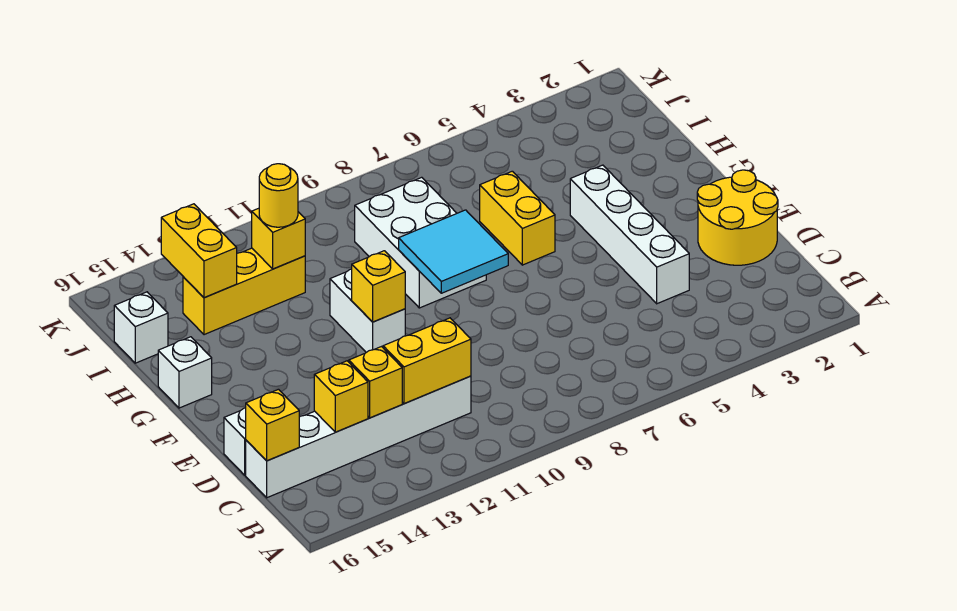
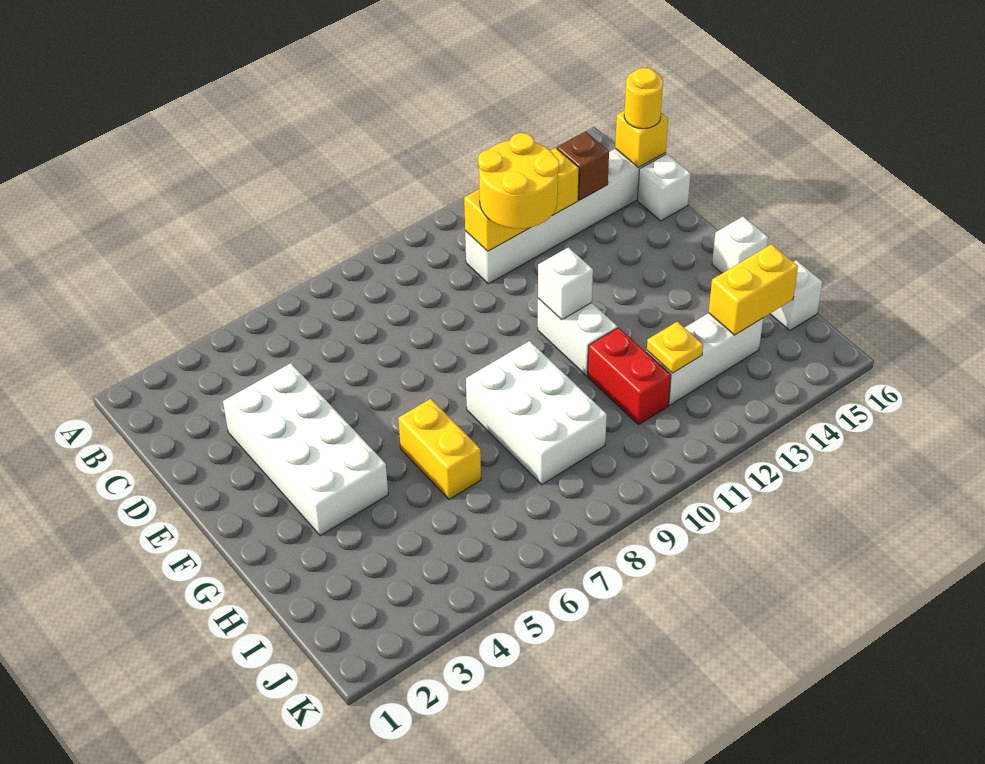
yellow 1x1 brick [314,361,368,432] -> brown 1x1 brick [557,132,609,200]
yellow 2x2 round brick [697,170,778,265] -> yellow 2x2 round brick moved to [478,133,559,229]
white 1x4 brick [570,165,689,304] -> white 2x4 brick [223,363,388,536]
cyan 2x2 tile [399,210,508,293] -> none
yellow 1x1 brick [352,251,405,322] -> white 1x1 brick [538,247,593,320]
none -> red 1x2 brick [588,328,671,425]
yellow 1x3 brick [183,248,305,335] -> white 1x3 brick [647,313,763,405]
yellow 1x1 brick [252,208,305,269] -> yellow 1x1 plate [647,322,703,373]
yellow 1x1 round brick [259,164,298,227] -> yellow 1x1 round brick moved to [624,68,663,129]
yellow 1x2 brick [161,204,237,298] -> yellow 1x2 brick turned to [709,244,798,335]

